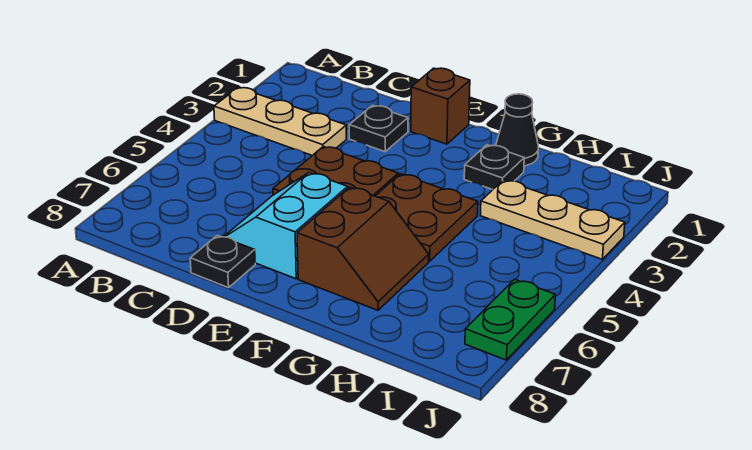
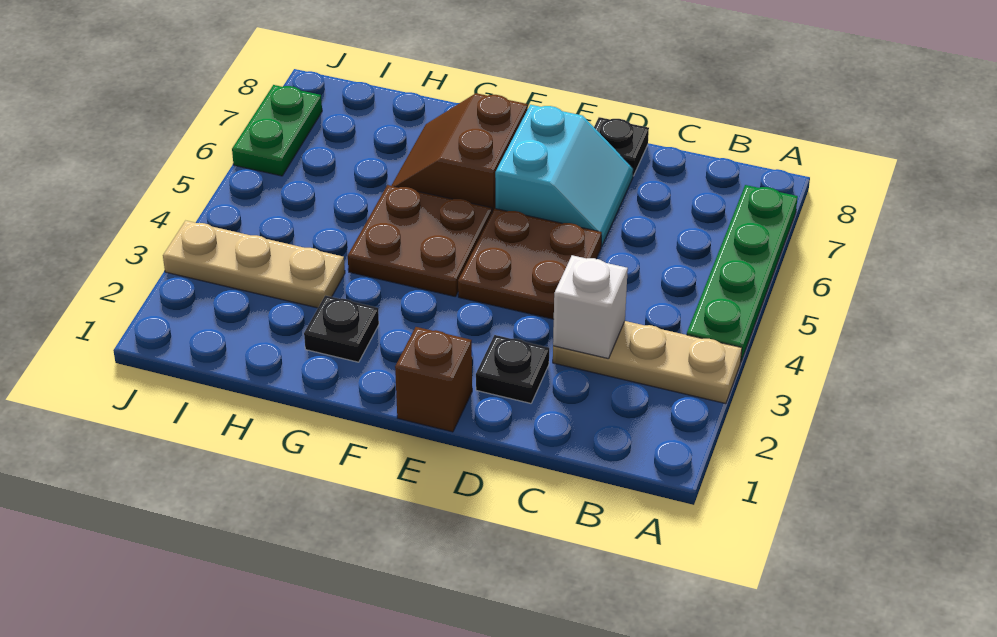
none -> green 1x4 plate [687,185,798,361]
none -> white 1x1 brick [553,255,628,359]
black 1x1 cone [496,94,538,166] -> none

